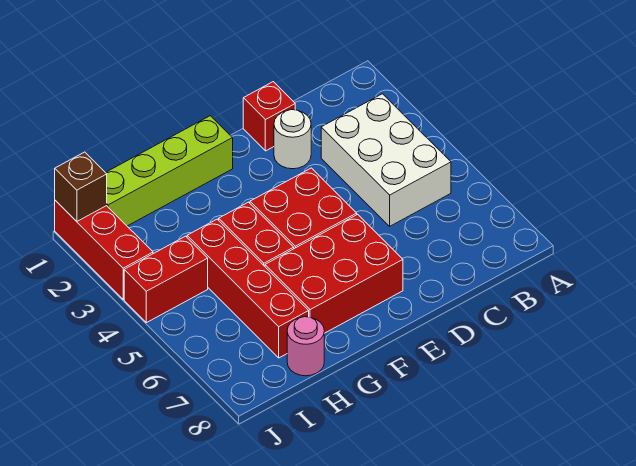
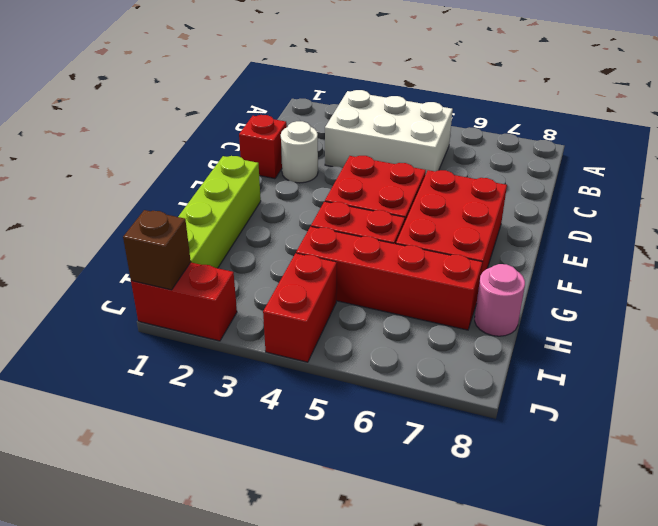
red 1x3 brick [55,200,153,299] -> red 1x2 brick [131,262,237,341]

